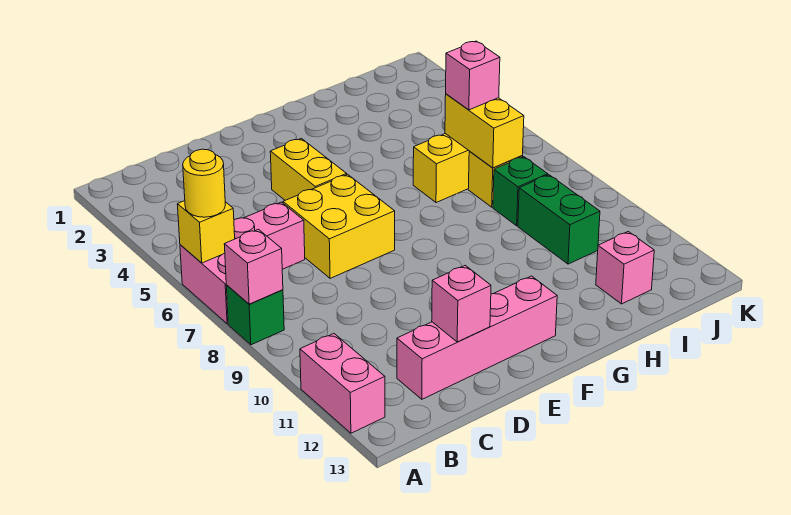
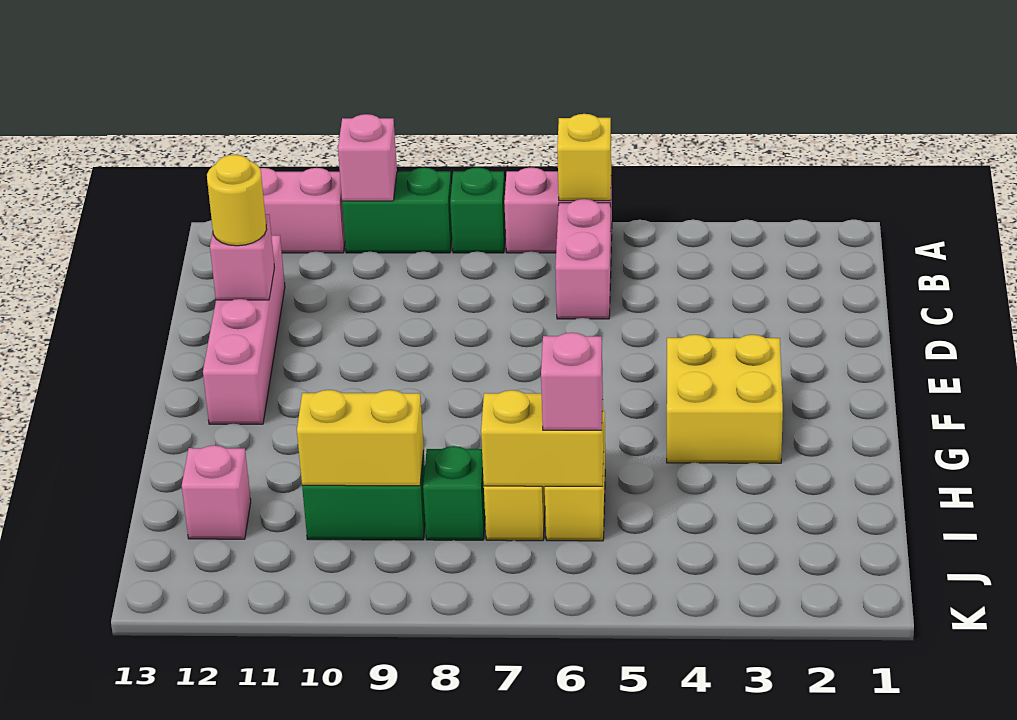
yellow 1x1 round brick [183,149,225,217] -> yellow 1x1 round brick moved to [207,155,267,246]
pink 1x1 brick [224,229,283,304] -> pink 1x1 brick moved to [338,114,397,201]
none -> green 1x2 brick [342,168,452,253]
yellow 2x2 brick [283,174,395,278] -> yellow 2x2 brick moved to [667,335,783,463]
yellow 1x2 brick [270,138,347,200] -> yellow 1x2 brick moved to [297,390,424,486]

